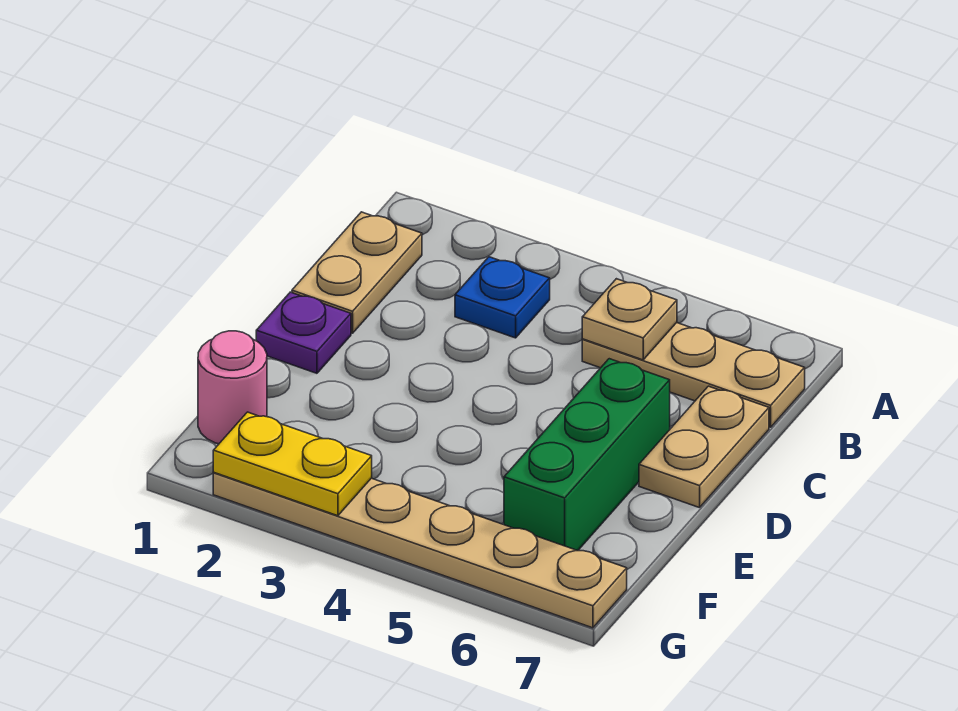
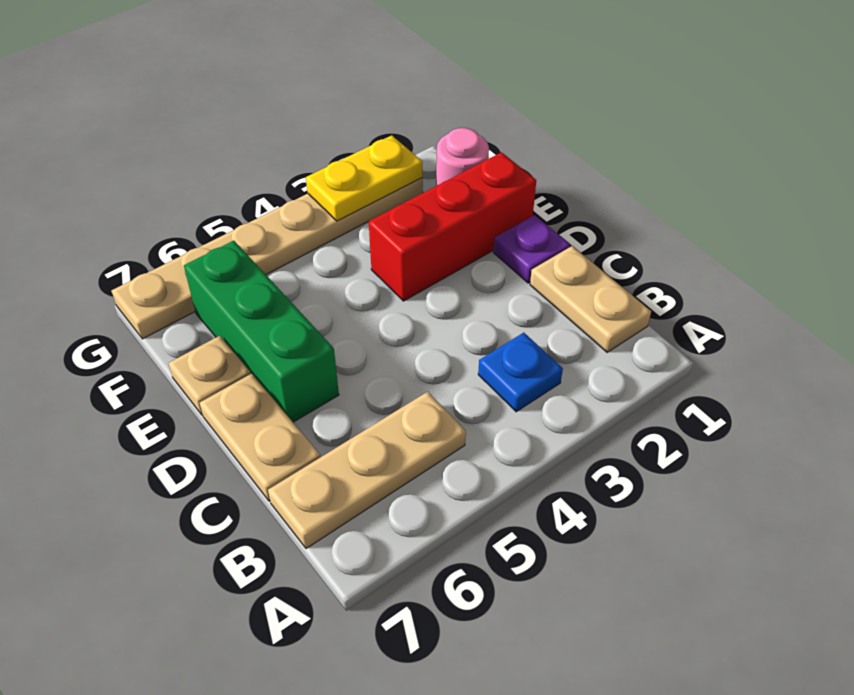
tan 1x1 plate [582,279,677,360] -> tan 1x1 plate moved to [168,336,251,415]
none -> red 1x3 brick [369,152,536,301]

